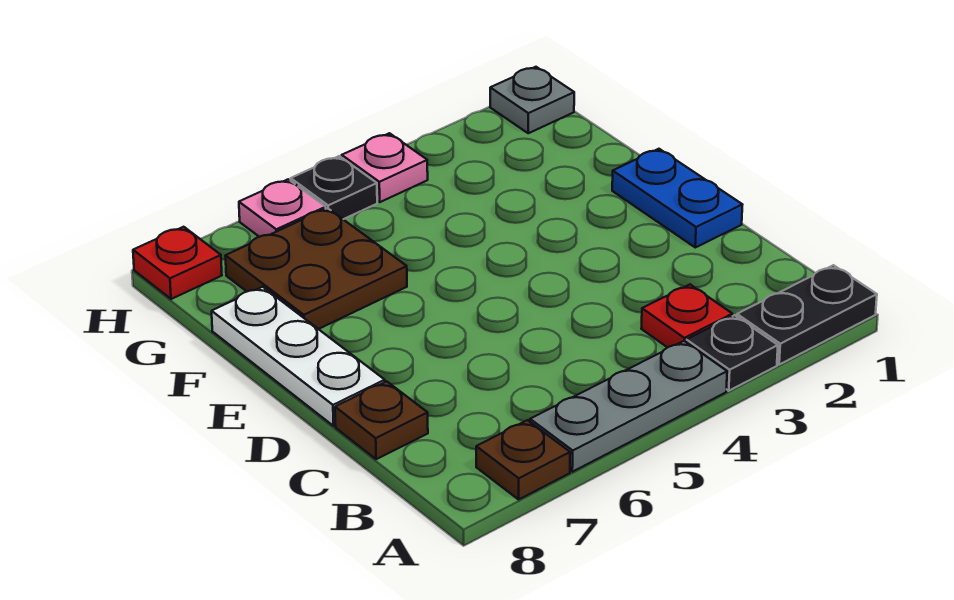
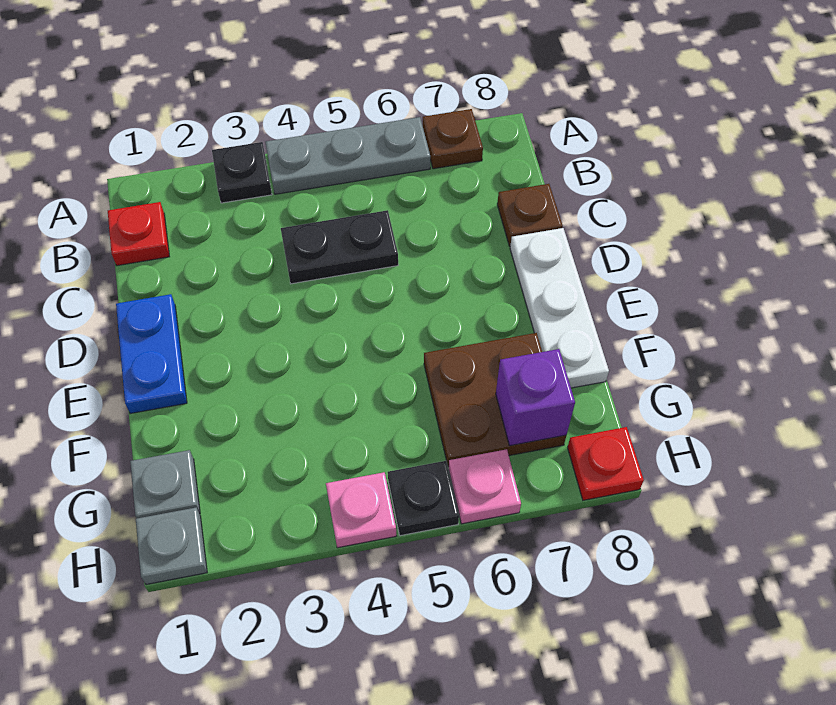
black 1x2 plate [737,265,877,364] -> black 1x2 plate moved to [281,210,398,284]
red 1x1 plate [641,285,732,348] -> red 1x1 plate moved to [108,202,169,266]
none -> grey 1x1 plate [130,450,200,518]
none -> purple 1x1 brick [496,349,575,446]

